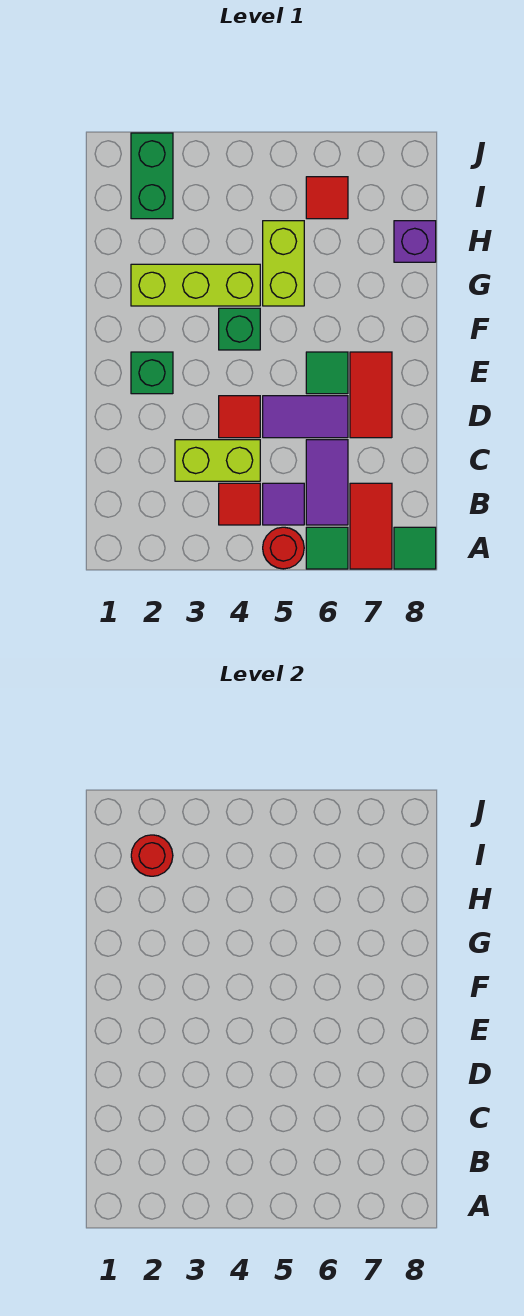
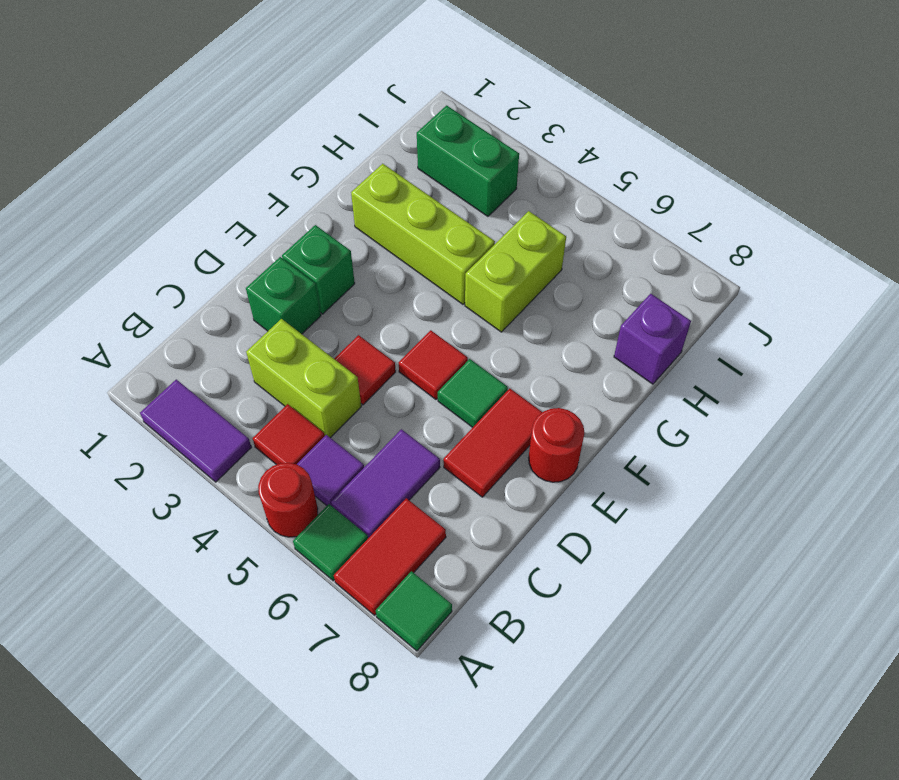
purple 1x2 tile [263,396,348,438] -> purple 1x2 tile moved to [140,380,251,482]
green 1x1 brick [219,308,260,350] -> green 1x1 brick moved to [246,257,321,334]
green 1x2 brick [131,133,173,219] -> green 1x2 brick turned to [417,106,519,216]
red 1x1 round brick [131,835,173,876] -> red 1x1 round brick moved to [528,408,585,482]
red 1x1 tile [306,177,348,219] -> red 1x1 tile moved to [399,330,468,399]

